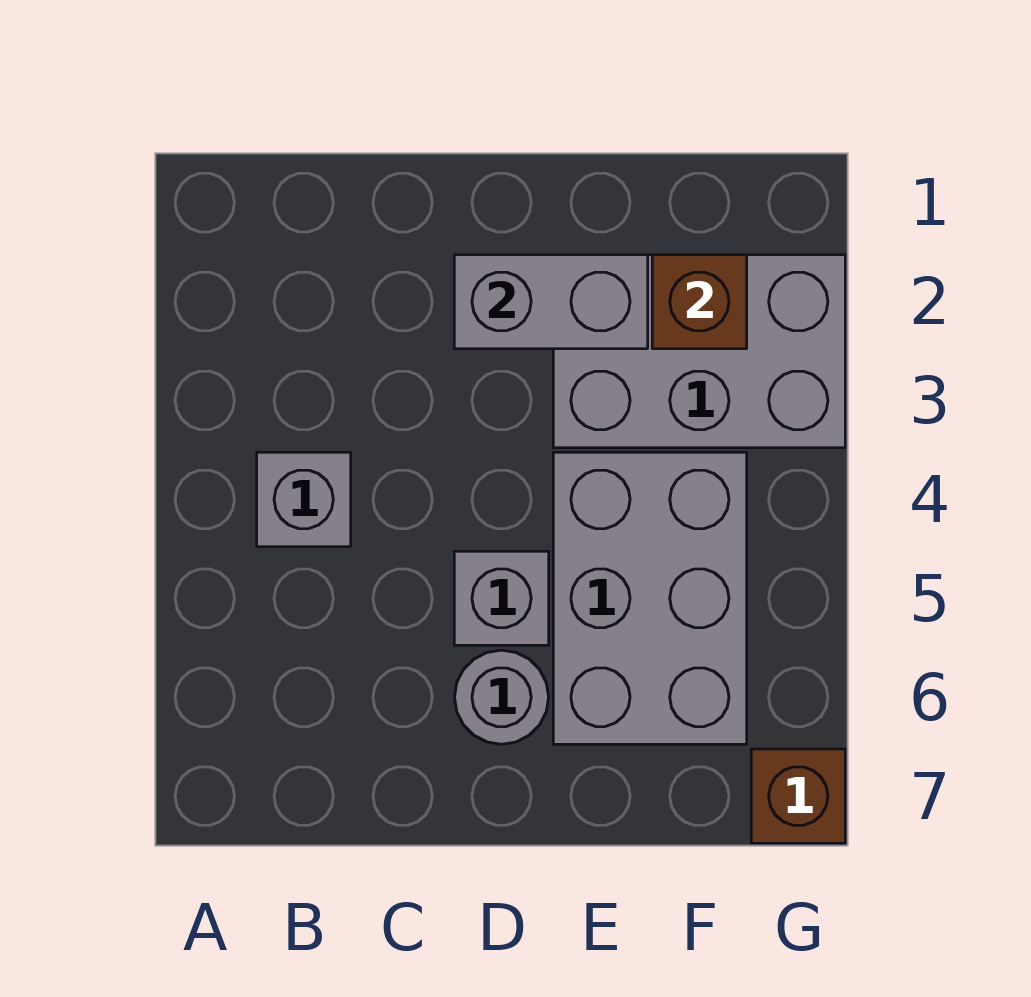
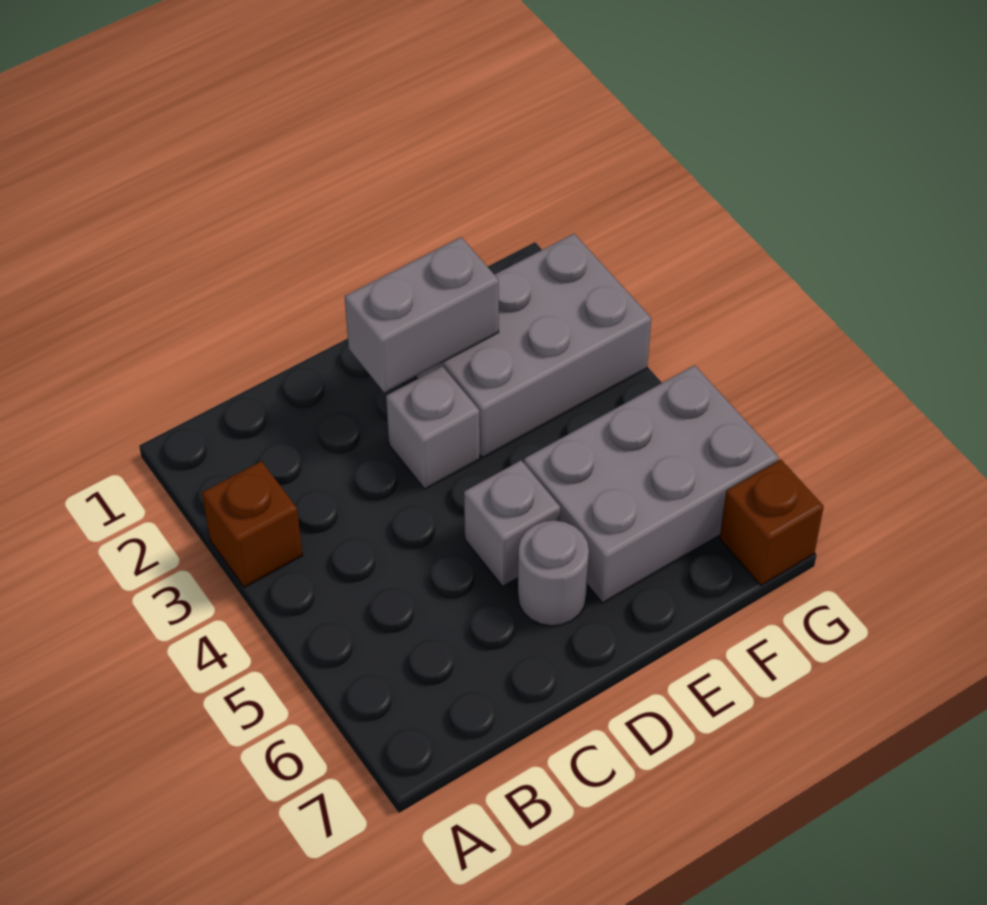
grey 1x1 brick [257,452,351,547] -> grey 1x1 brick moved to [386,366,480,489]
grey 2x3 brick [553,452,747,744] -> grey 2x3 brick turned to [524,365,779,603]
brown 1x1 brick [652,255,747,349] -> brown 1x1 brick moved to [202,461,303,587]

